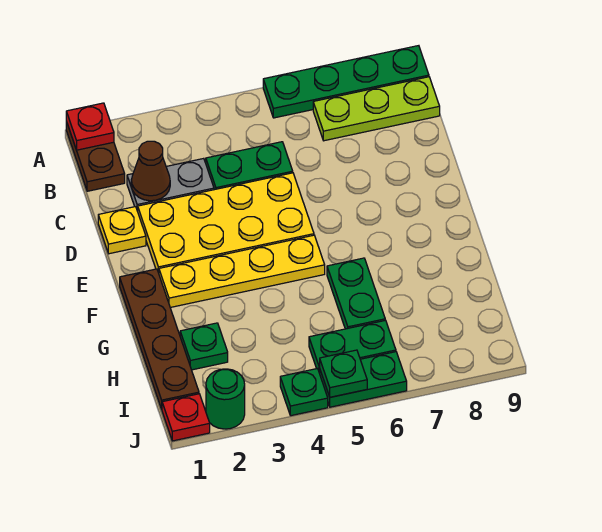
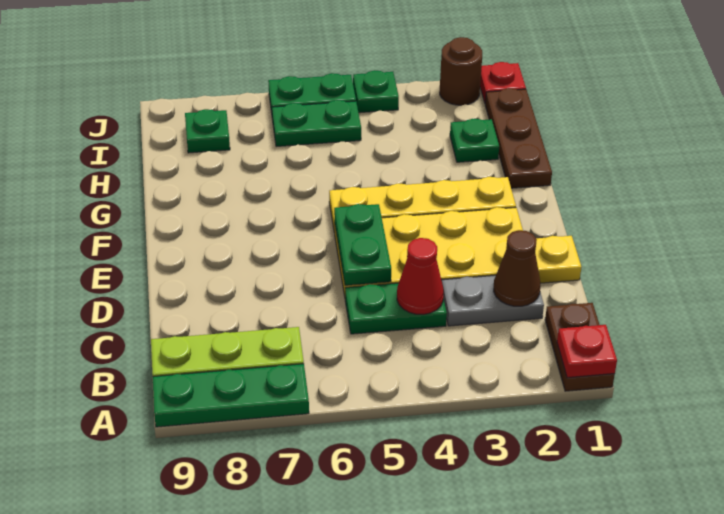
green 1x4 plate [263,46,429,118] -> green 1x3 plate [153,364,309,427]
none -> red 1x1 cone [397,238,444,315]
brown 1x4 plate [120,269,199,409] -> brown 1x3 plate [485,88,552,188]
green 1x2 plate [327,258,385,329] -> green 1x2 plate moved to [334,204,391,285]
green 1x1 round brick [206,369,245,429] -> brown 1x1 round brick [440,37,482,105]
green 1x1 plate [320,350,367,397] -> green 1x1 plate moved to [185,109,230,153]

